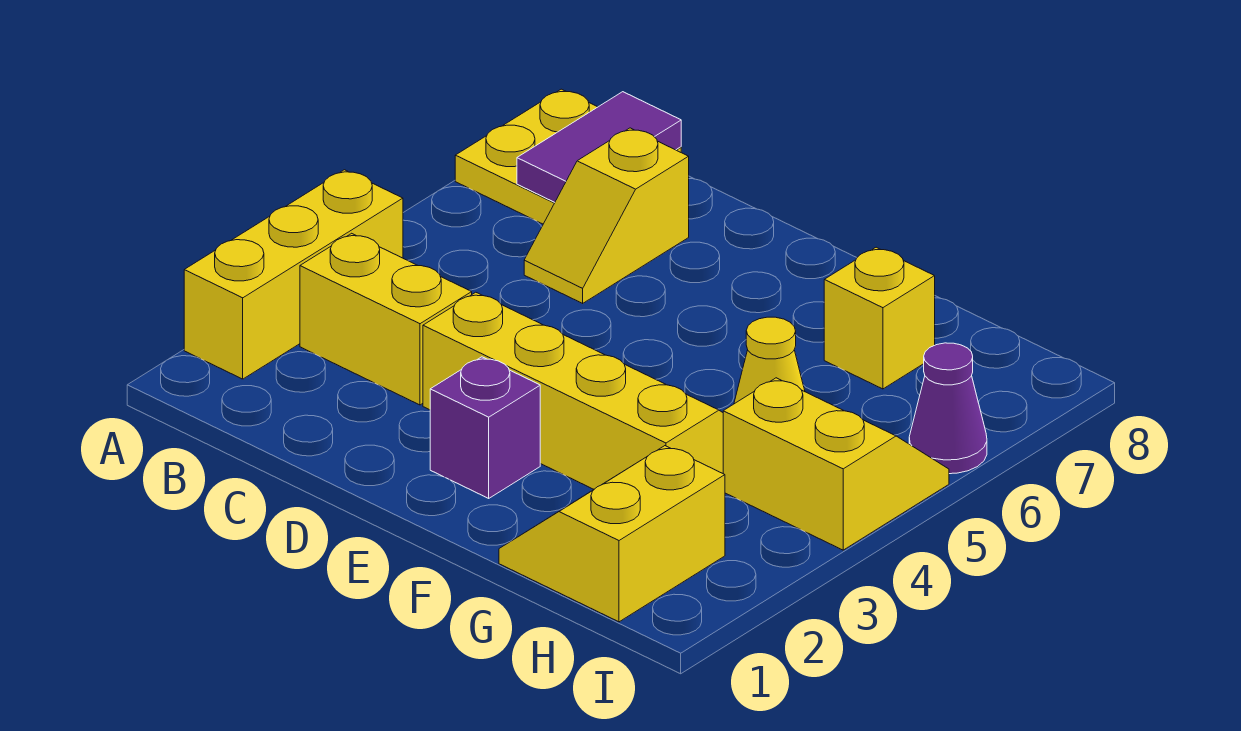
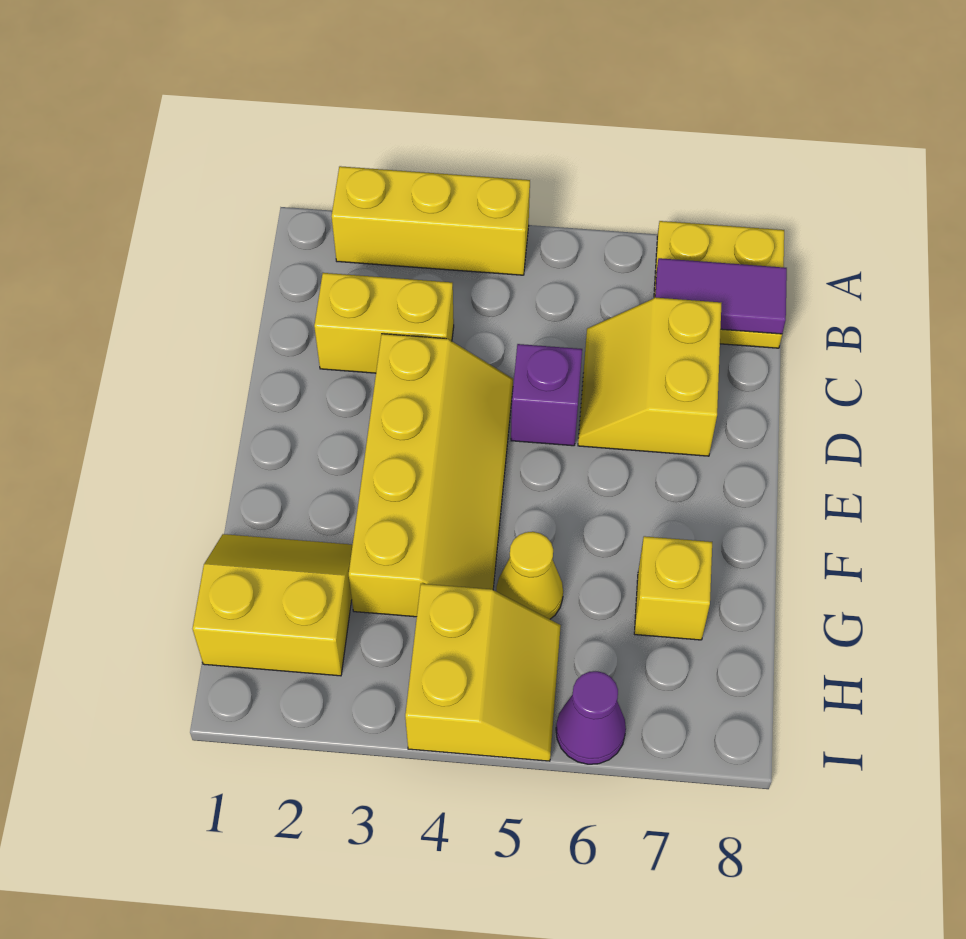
yellow 1x2 brick [300,233,472,405] -> yellow 1x2 brick turned to [314,273,454,373]
yellow 1x2 slope [524,128,689,303] -> yellow 2x2 slope [578,298,722,456]
purple 1x1 brick [430,357,540,498] -> purple 1x1 brick moved to [511,344,582,446]

